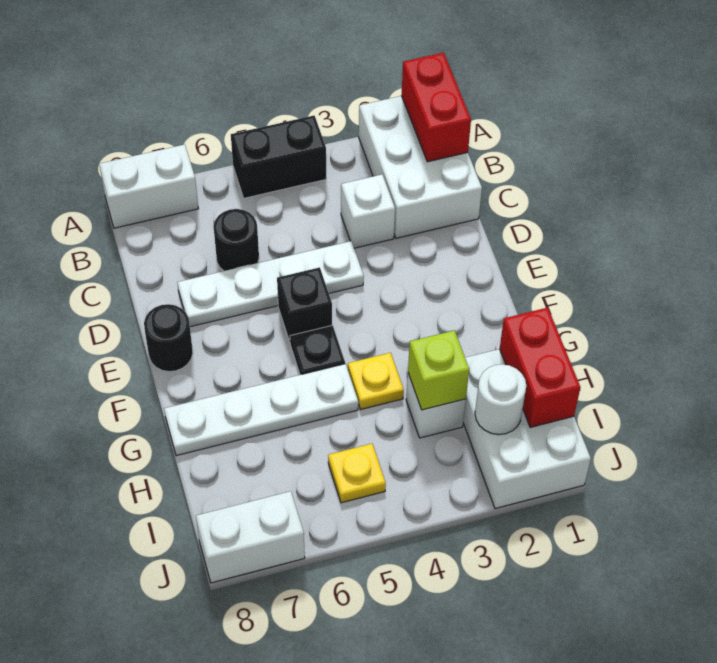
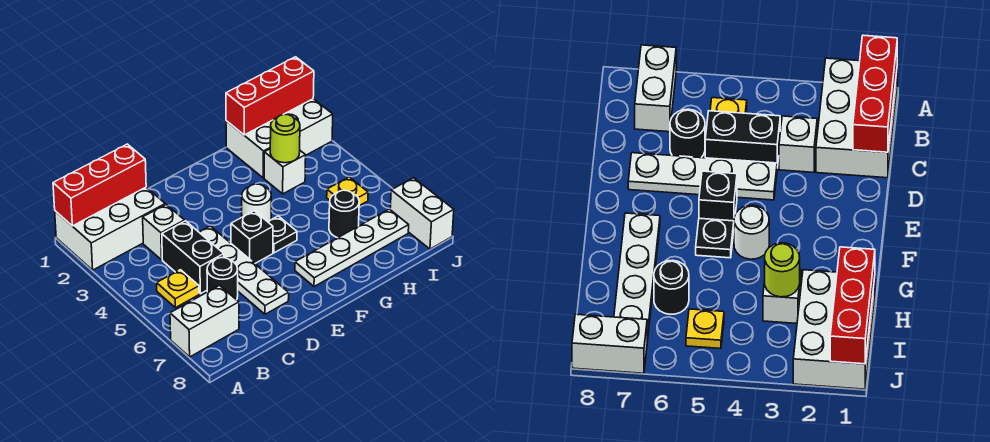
red 1x2 brick [402,53,471,162] -> red 1x3 brick [53,144,146,226]
black 1x2 brick [231,116,326,198] -> black 1x2 brick moved to [162,221,224,294]
white 1x2 brick [99,145,198,228] -> white 1x2 brick turned to [170,285,239,357]
black 1x1 round brick [144,304,193,372] -> black 1x1 round brick moved to [329,190,359,238]
yellow 1x1 plate [348,353,404,410] -> yellow 1x1 plate moved to [157,270,199,308]
white 1x4 plate [164,364,358,456] -> white 1x4 plate turned to [295,209,409,287]
red 1x2 brick [500,308,580,427] -> red 1x3 brick [226,57,314,135]
lime 1x1 brick [408,331,469,410] -> lime 1x1 round brick [270,114,300,163]
white 1x1 round brick [475,364,526,435] -> white 1x1 round brick moved to [242,184,271,222]

